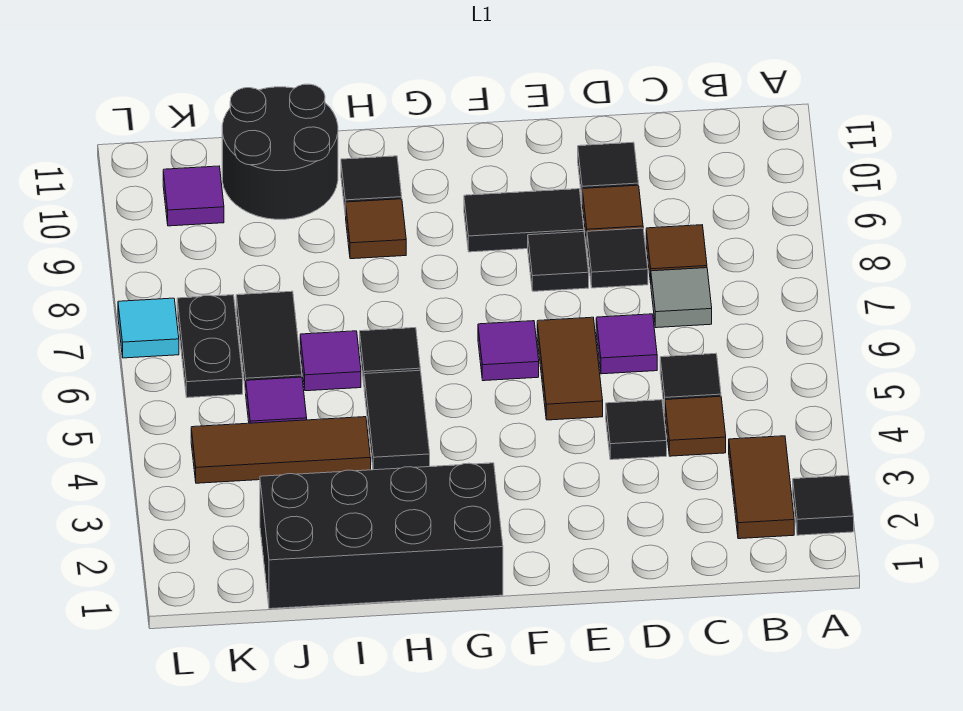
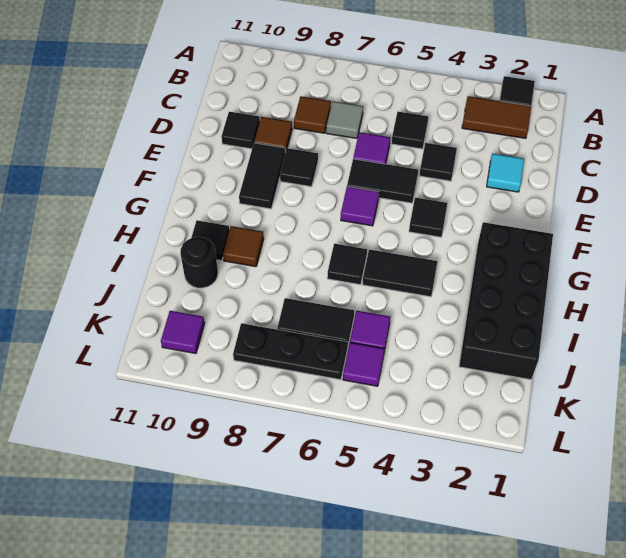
brown 1x1 tile [665,396,726,456] -> none
black 1x1 tile [587,228,648,288] -> black 1x1 tile moved to [409,198,447,237]
brown 1x2 tile [537,317,603,420] -> black 1x2 tile [347,159,418,203]
brown 1x3 tile [191,417,371,483] -> none
purple 1x1 tile [300,331,361,391] -> purple 1x1 tile moved to [343,343,384,386]
black 2x2 round brick [222,84,338,219] -> black 1x1 round brick [180,237,218,288]
black 1x2 plate [177,295,243,398] -> black 1x3 plate [233,323,348,380]
cyan 1x1 tile [118,298,179,358] -> cyan 1x1 tile moved to [487,154,524,192]

